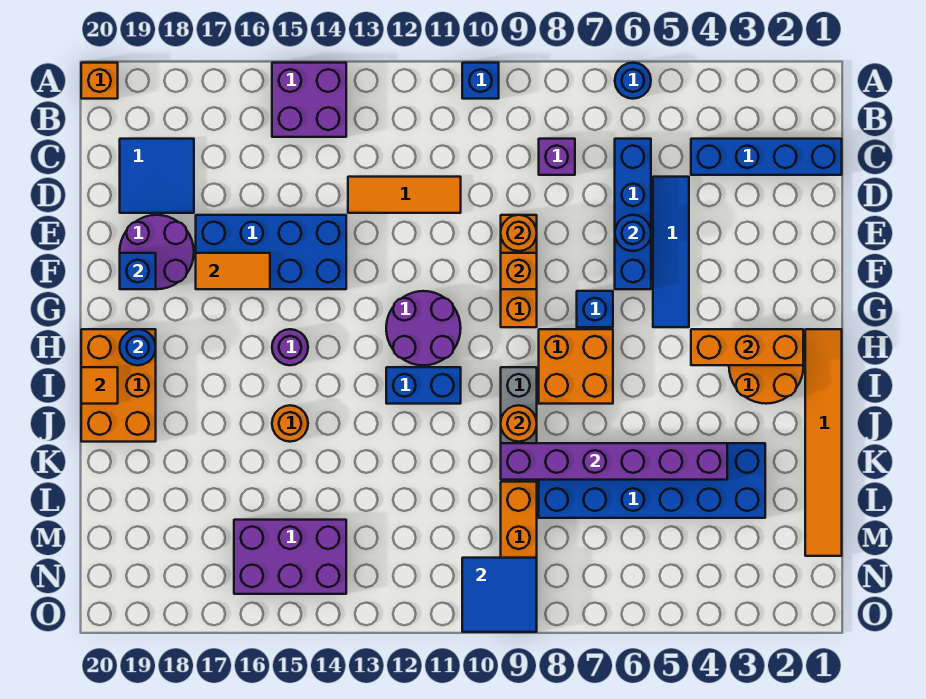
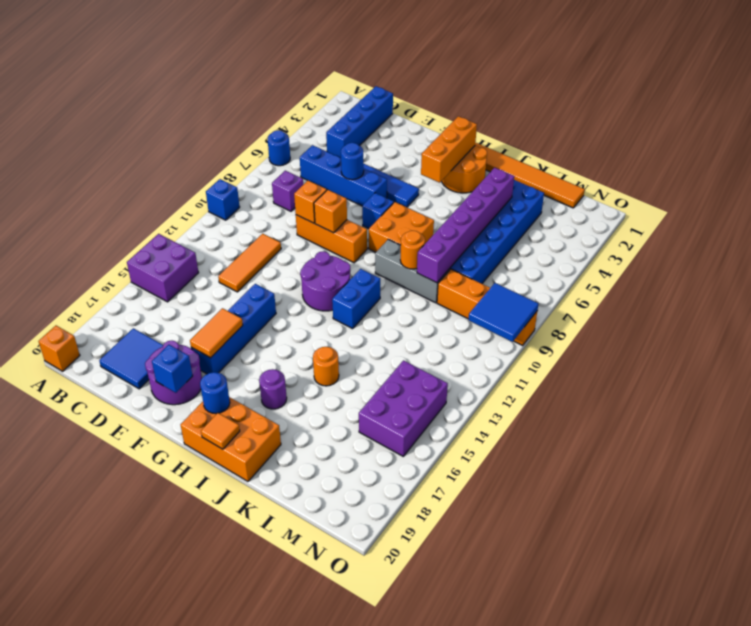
orange 1x1 round brick [501,215,537,251] -> orange 1x1 brick [294,181,327,223]
blue 2x4 brick [196,215,346,289] -> blue 1x4 brick [191,284,276,374]
purple 1x1 round brick [272,329,308,365] -> purple 1x1 round brick moved to [259,369,287,409]

